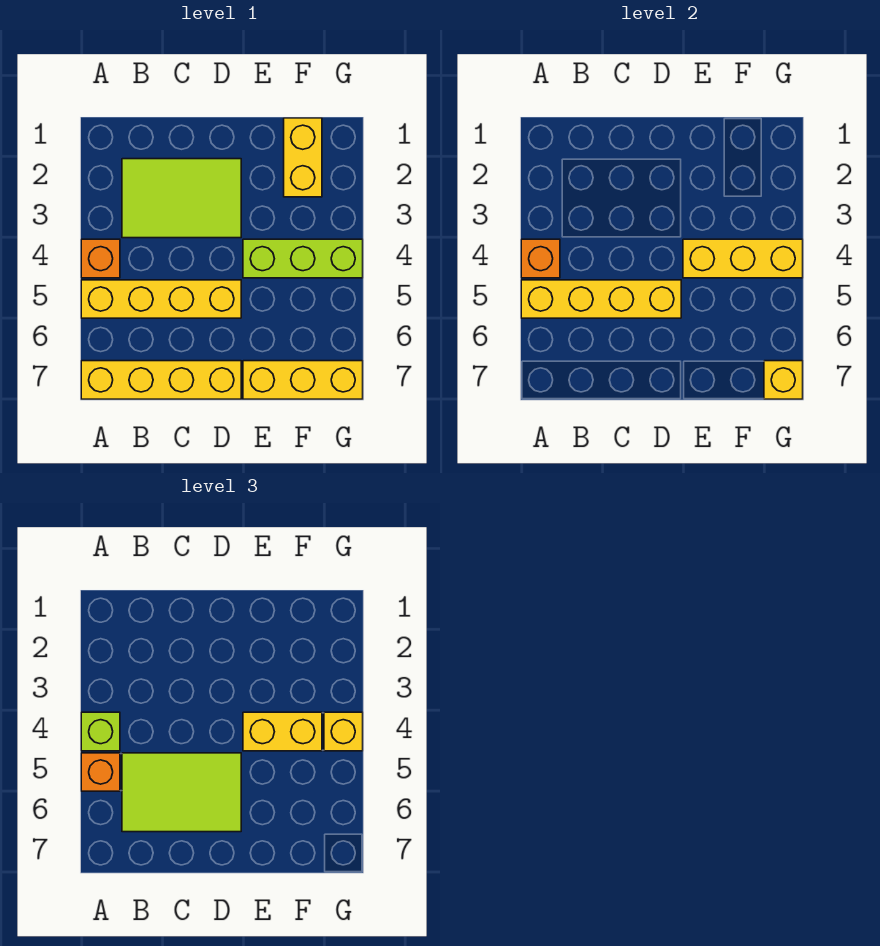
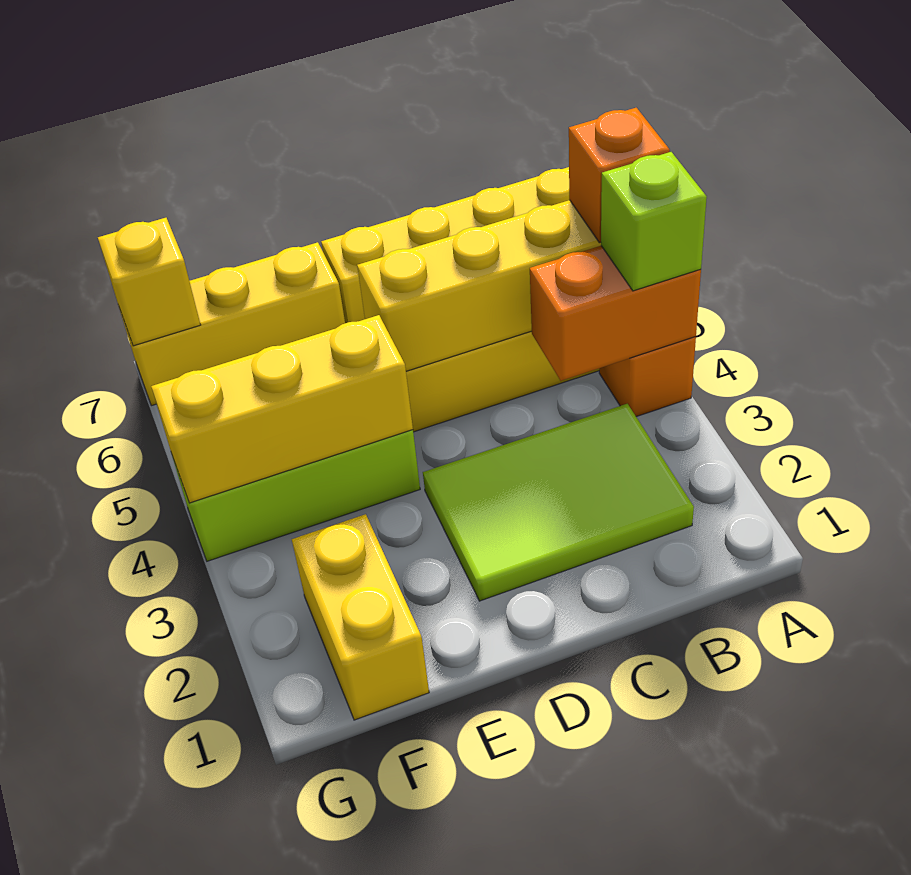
orange 1x1 brick [521,239,560,278] -> orange 1x2 brick [530,246,701,381]
lime 2x3 tile [122,753,241,832] -> none
yellow 1x2 brick [243,712,322,751] -> none
yellow 1x1 brick [324,712,363,751] -> none

